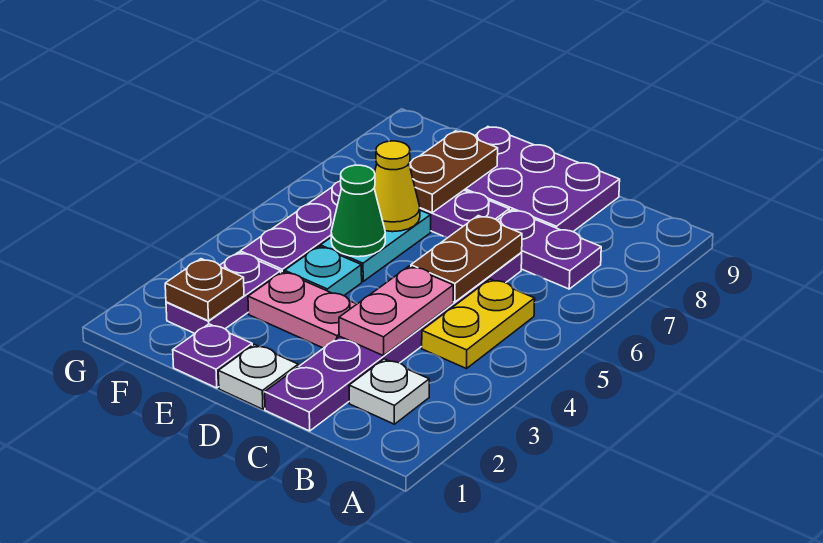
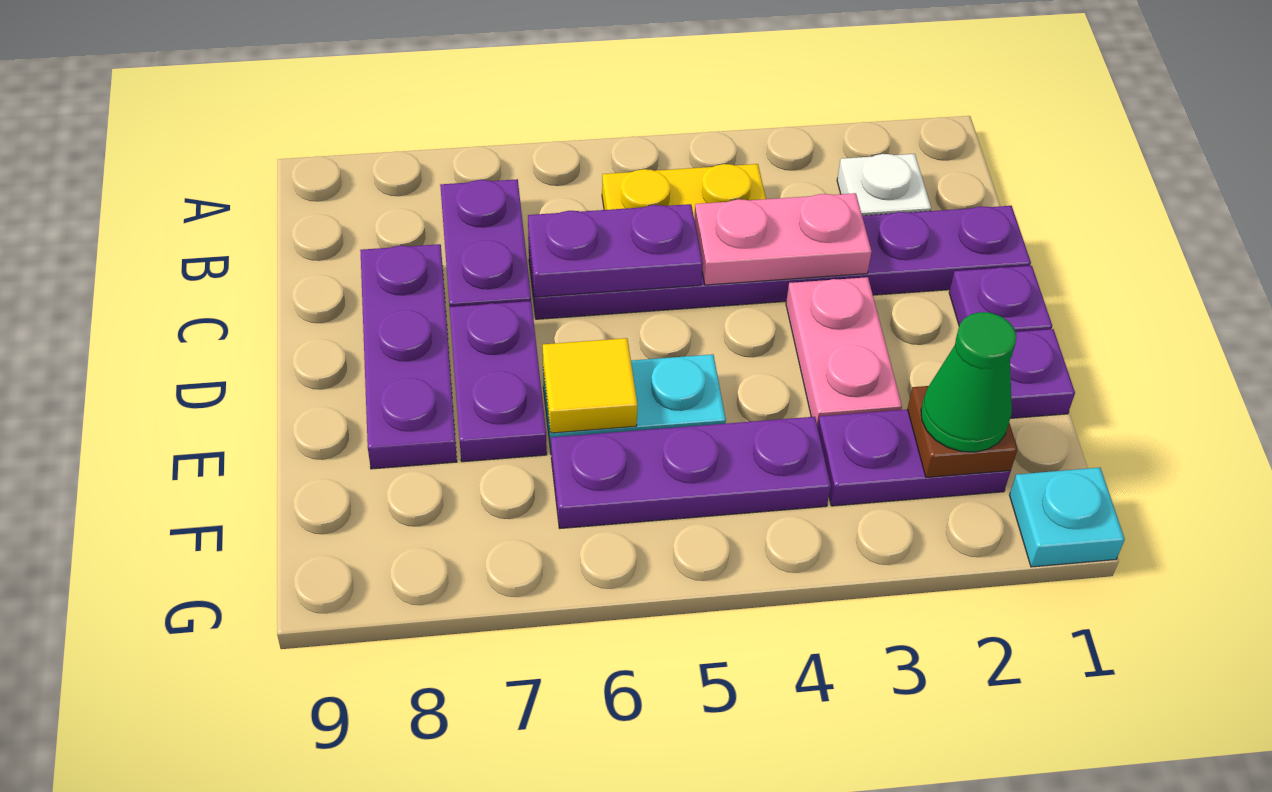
brown 1x2 plate [411,216,522,302] -> purple 1x2 plate [528,204,703,297]
purple 2x3 plate [465,127,620,232] -> purple 1x3 plate [360,244,457,469]
white 1x1 plate [218,345,298,409] -> purple 1x1 plate [949,266,1052,332]
cyan 1x1 plate [285,246,362,296] -> cyan 1x1 plate moved to [1010,468,1125,567]
green 1x1 cone [331,165,385,257] -> green 1x1 cone moved to [921,312,1017,452]
yellow 1x1 cone [374,141,420,232] -> yellow 1x1 tile [543,338,638,433]
brown 1x2 plate [409,131,498,213] -> none

